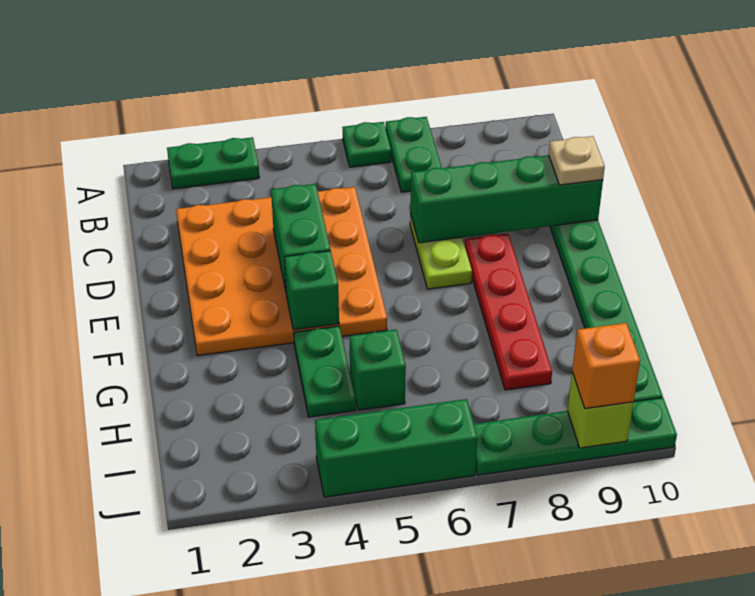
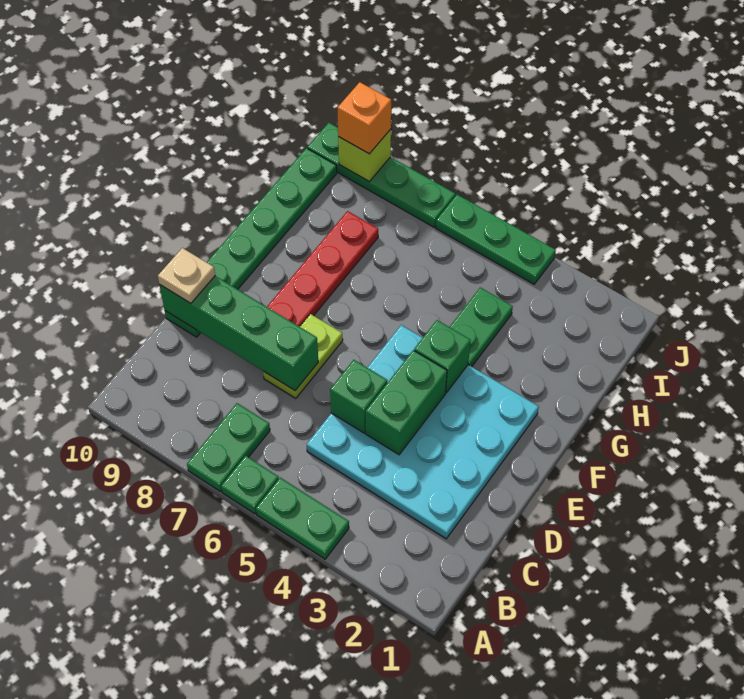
green 1x2 plate [167,137,259,189] -> green 1x2 plate moved to [256,478,349,559]
orange 4x4 plate [176,187,387,356] -> cyan 4x4 plate [307,325,539,539]
green 1x1 brick [350,329,406,410] -> green 1x1 brick moved to [330,360,387,433]
green 1x3 brick [315,399,477,497] -> green 1x3 plate [436,195,556,284]

